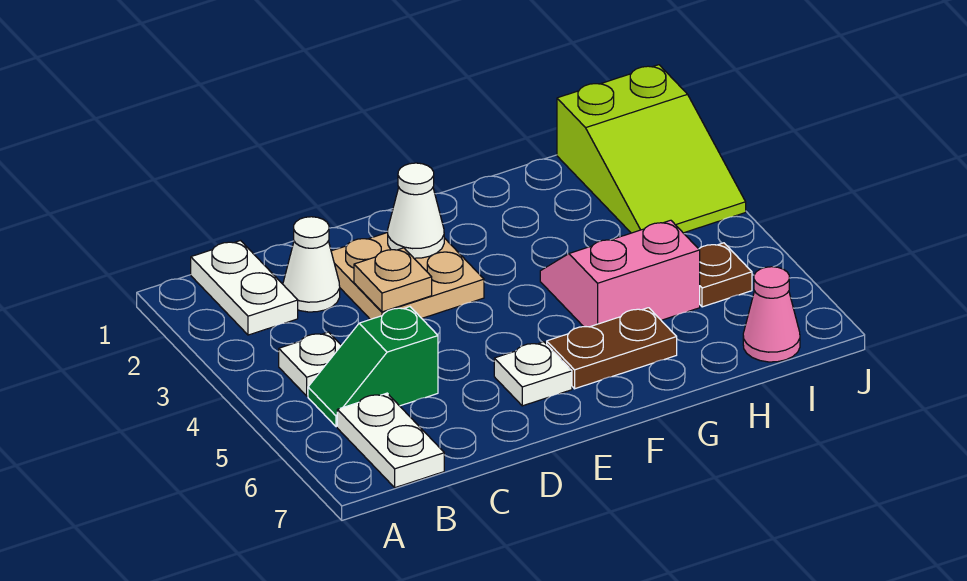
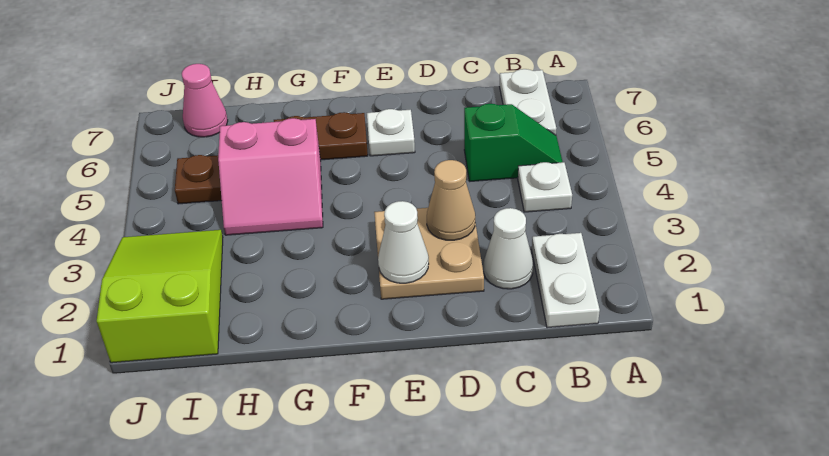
tan 1x1 plate [354,248,432,312] -> tan 1x1 cone [427,160,475,240]

